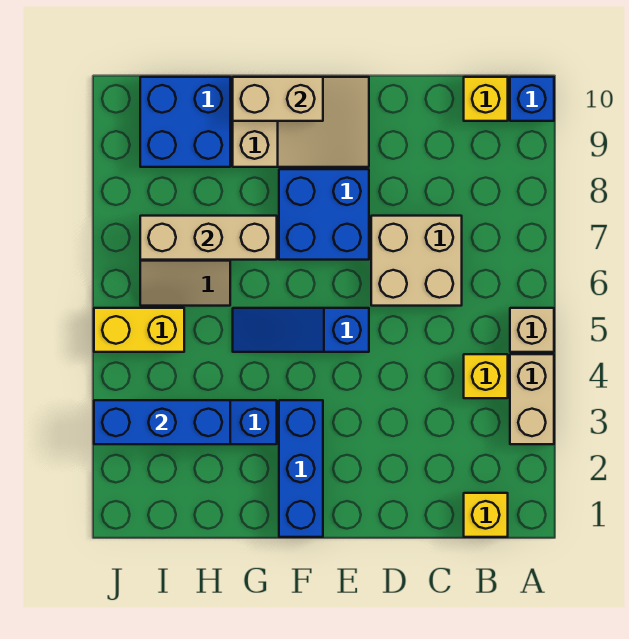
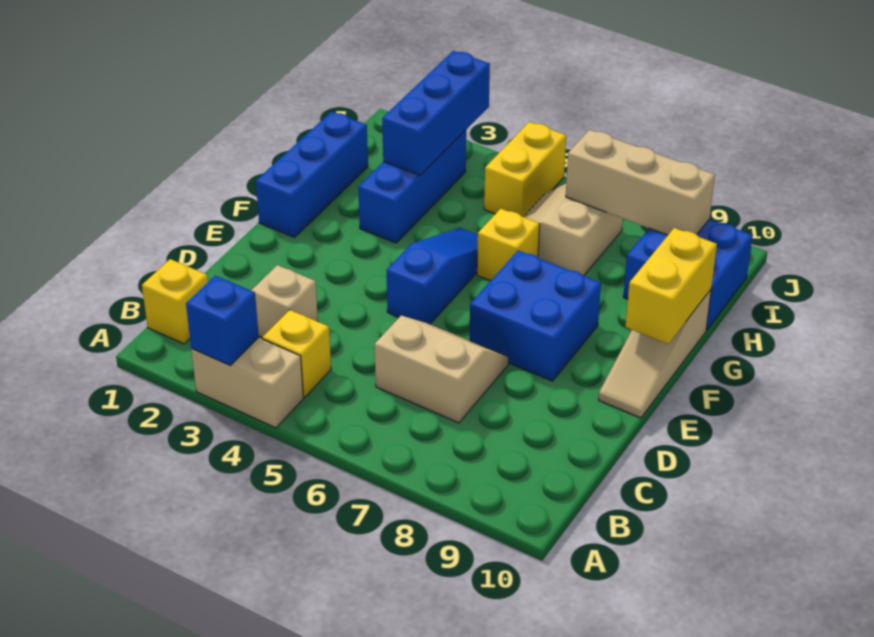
tan 1x1 brick [510,308,554,352] -> tan 1x1 brick moved to [251,265,318,337]
blue 1x1 brick [510,77,554,121] -> blue 1x1 brick moved to [186,276,259,365]
yellow 1x1 brick [464,77,508,121] -> yellow 1x1 brick moved to [477,209,540,281]
tan 2x2 brick [371,216,462,306] -> tan 2x2 slope [375,316,509,423]
tan 2x3 slope [233,77,369,167] -> tan 1x3 slope [598,290,711,418]
blue 1x3 brick [279,400,323,537] -> blue 1x3 brick turned to [256,112,368,237]
tan 1x2 brick [233,77,323,121] -> yellow 1x2 brick [625,228,717,344]
tan 1x3 brick [140,216,277,260] -> tan 1x3 brick turned to [566,130,715,235]

